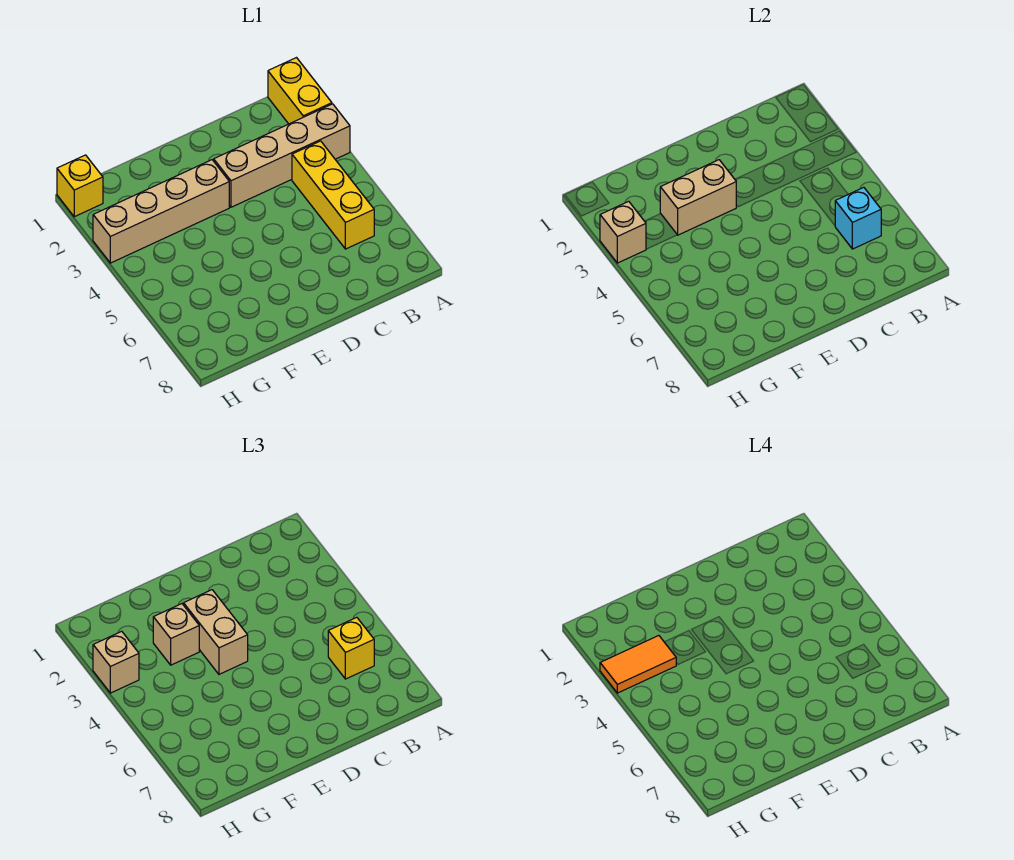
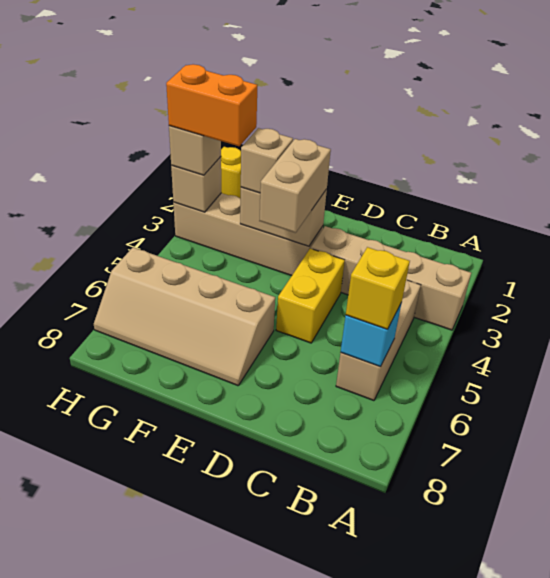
yellow 1x2 brick [268,58,332,124] -> yellow 1x2 brick moved to [276,249,345,343]
yellow 1x3 brick [292,141,374,249] -> tan 1x3 brick [336,280,421,401]
none -> tan 2x4 slope [94,247,275,386]
orange 1x2 tile [600,636,676,693] -> orange 1x2 brick [166,64,257,146]

